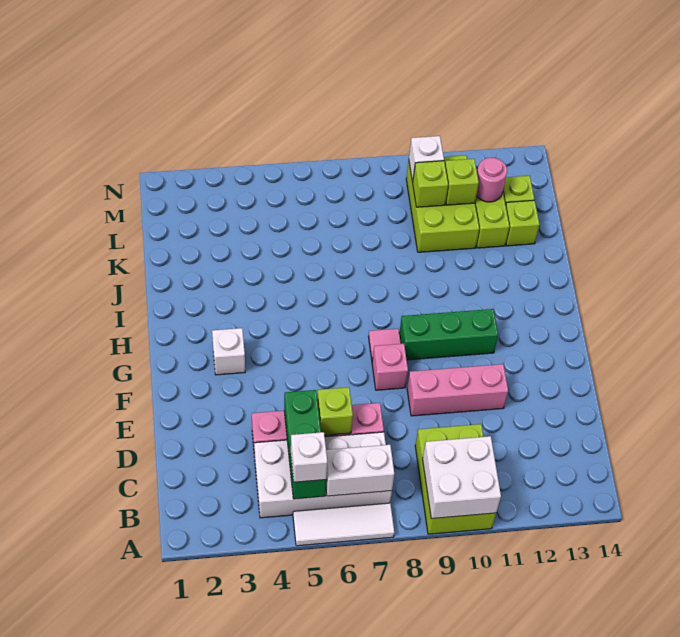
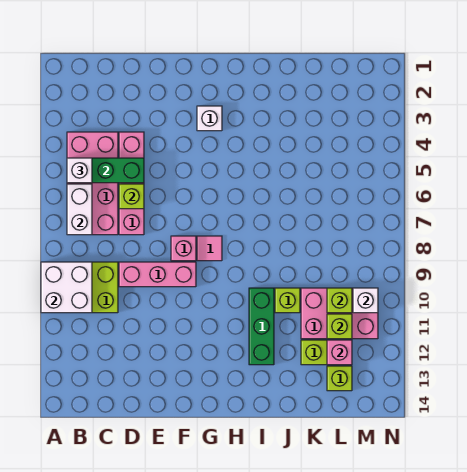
white 1x3 tile [293,503,394,546] -> none
white 2x4 brick [254,432,392,518] -> pink 2x4 brick [67,132,118,235]
pink 1x3 brick [407,364,508,416] -> pink 1x3 brick turned to [119,262,196,287]
green 1x3 brick [399,309,498,360] -> green 1x3 brick moved to [249,288,274,365]
lime 2x3 brick [406,155,479,252] -> pink 2x3 brick [301,288,378,339]
lime 1x1 brick [506,200,539,246] -> lime 1x1 brick moved to [275,288,300,313]
pink 1x1 round brick [476,158,507,202] -> pink 1x1 brick [327,340,352,365]

